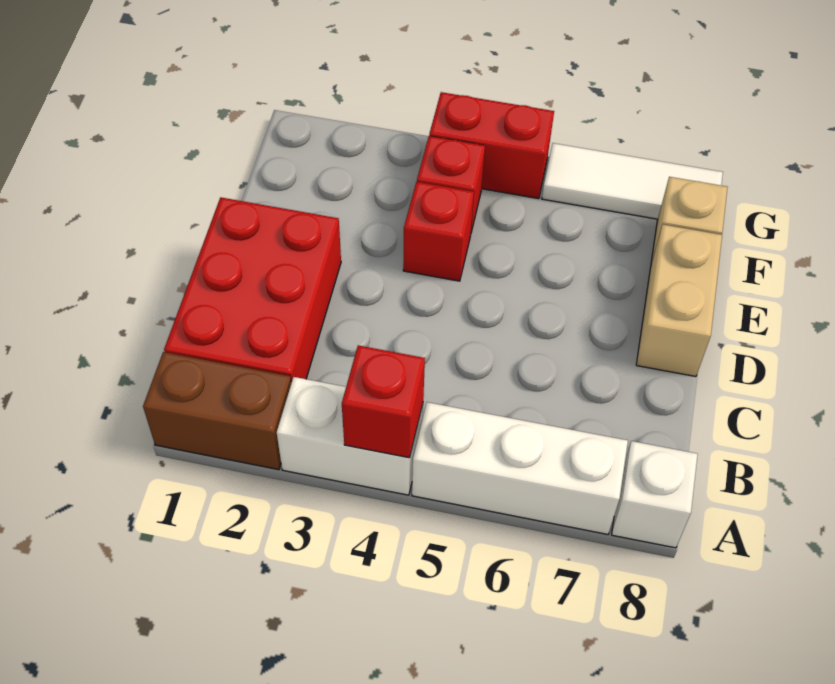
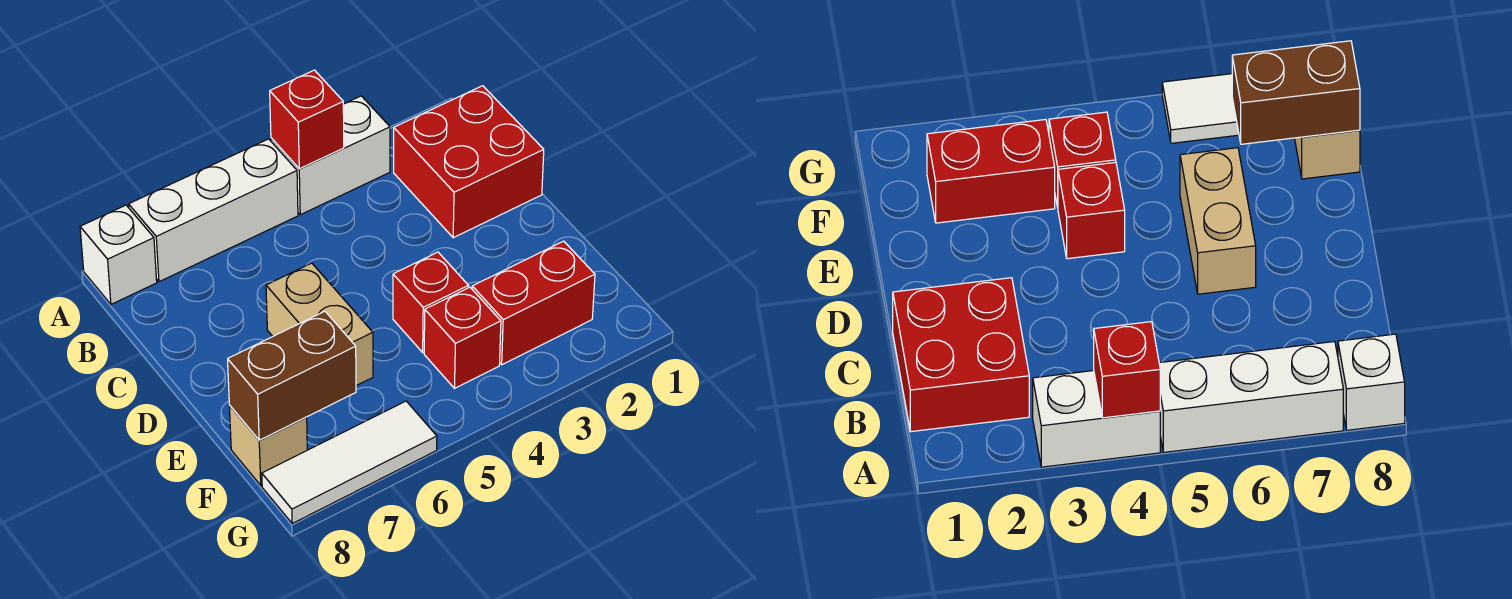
brown 1x2 brick [143,352,291,470] -> brown 1x2 brick moved to [228,311,356,440]
red 2x3 brick [164,197,341,383] -> red 2x2 brick [394,86,544,238]
tan 1x2 brick [636,224,722,377] -> tan 1x2 brick moved to [266,263,373,386]
red 1x2 brick [429,92,554,199] -> red 1x2 brick moved to [472,241,595,365]

